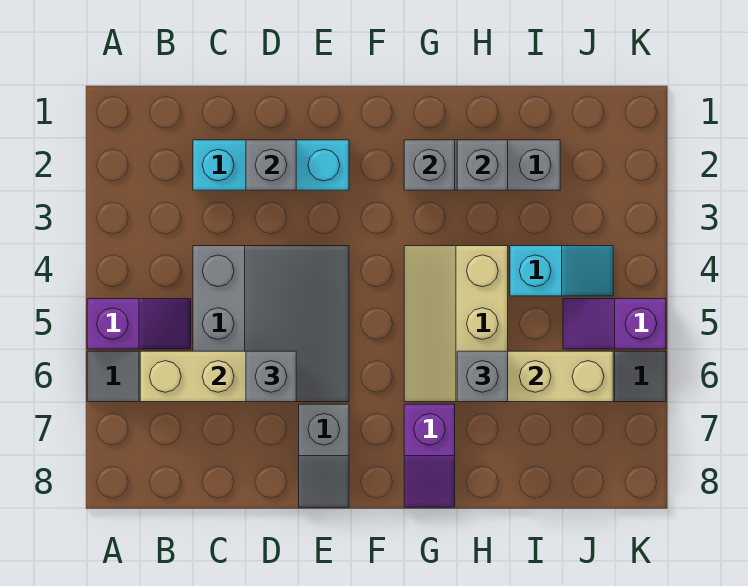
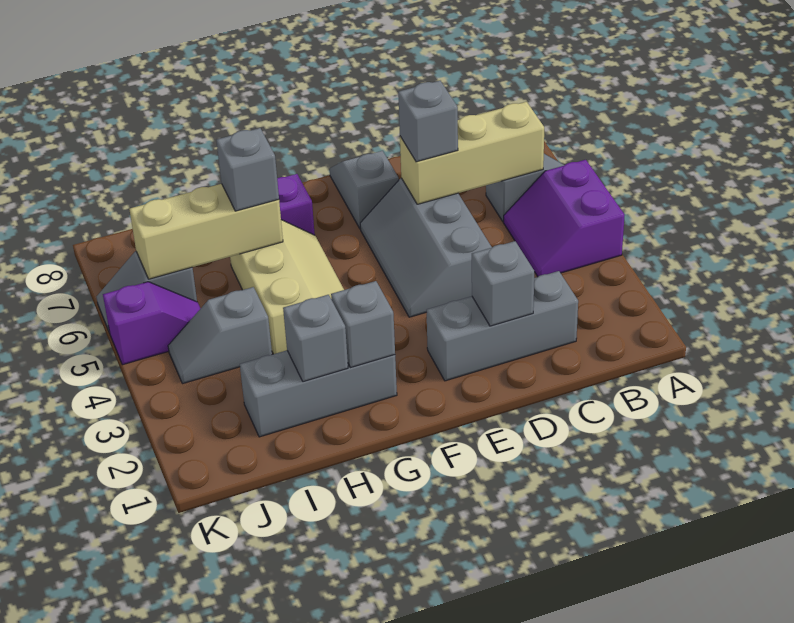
purple 1x2 slope [87,299,191,349] -> purple 2x2 slope [504,160,625,276]
cyan 1x3 brick [193,140,349,190] -> grey 1x3 brick [427,271,578,381]
grey 3x3 slope [193,246,349,402] -> grey 2x3 slope [360,178,492,317]
cyan 1x2 slope [510,246,613,296] -> grey 1x2 slope [168,287,272,384]

